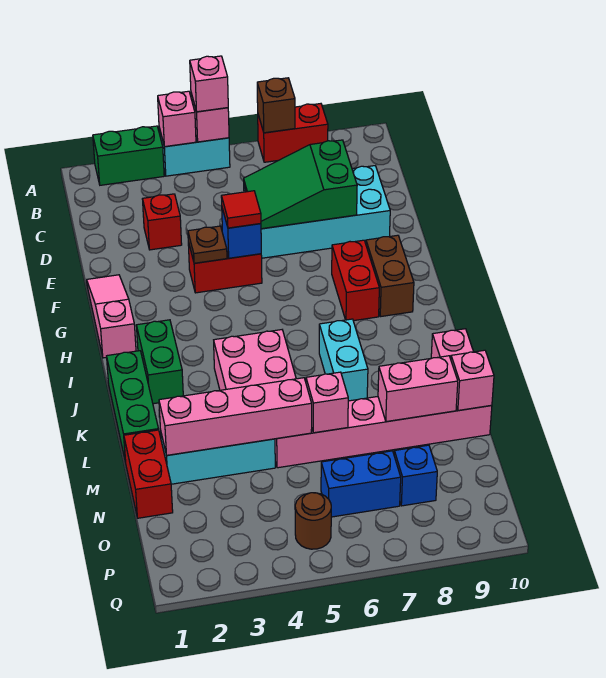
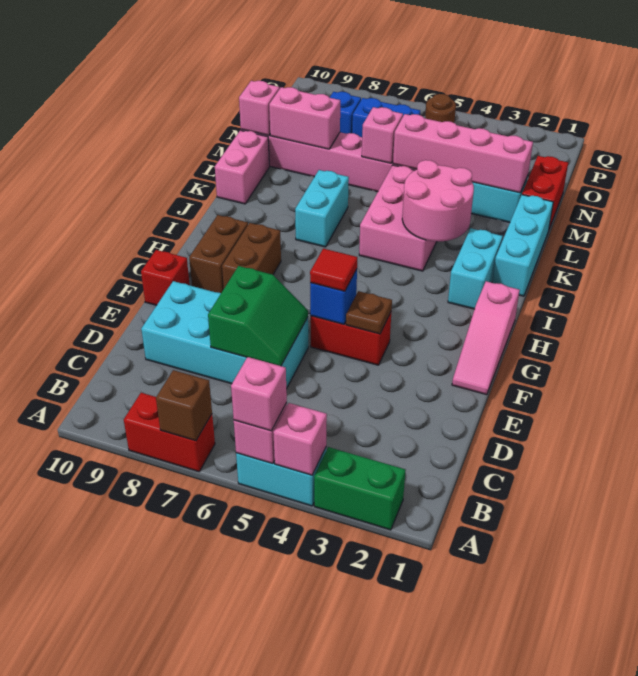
red 1x1 brick [143,194,182,250] -> red 1x1 brick moved to [141,250,190,305]
green 2x3 slope [244,140,357,229] -> green 2x2 slope [208,266,308,366]
red 1x2 brick [332,240,379,321] -> brown 1x2 brick [222,223,281,288]
green 1x2 brick [136,320,183,404] -> cyan 1x2 brick [448,228,503,309]
green 1x3 brick [107,351,159,462] -> cyan 1x3 brick [492,195,553,296]
none -> pink 2x2 round brick [402,160,474,241]

